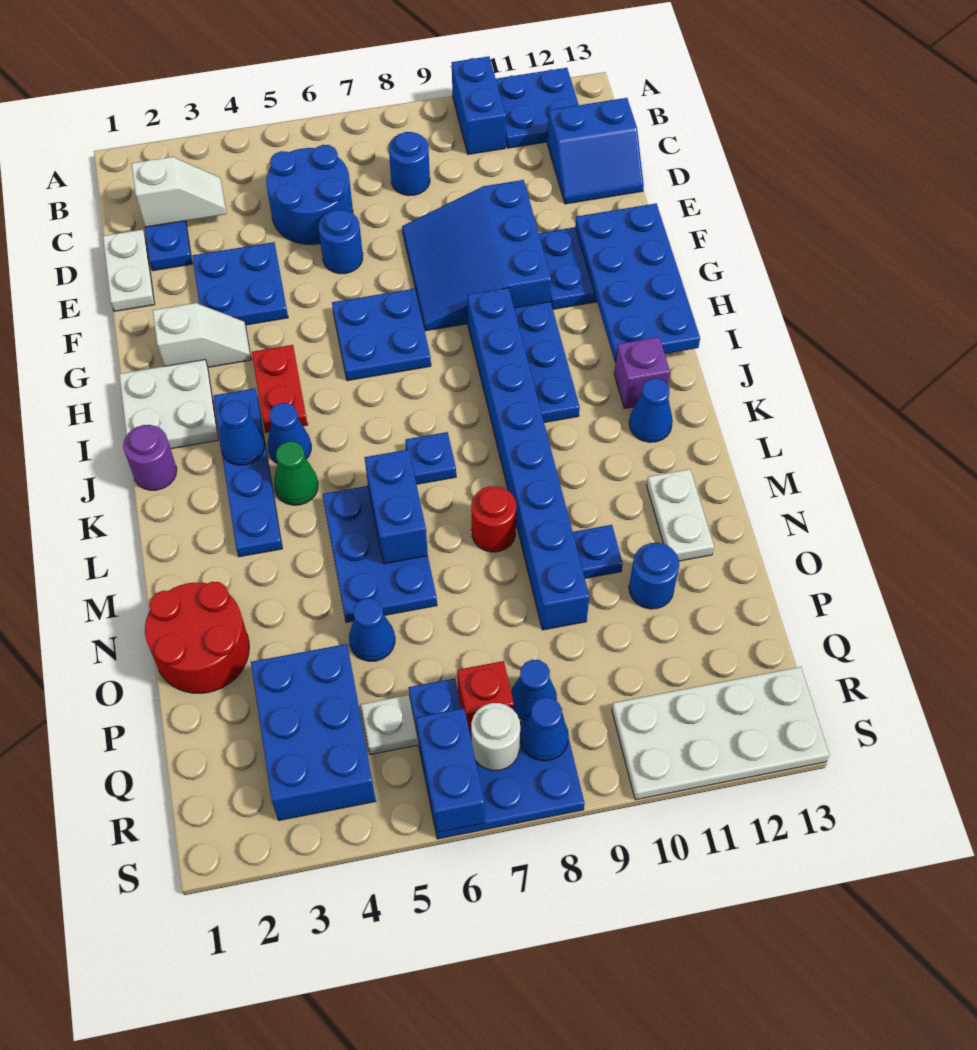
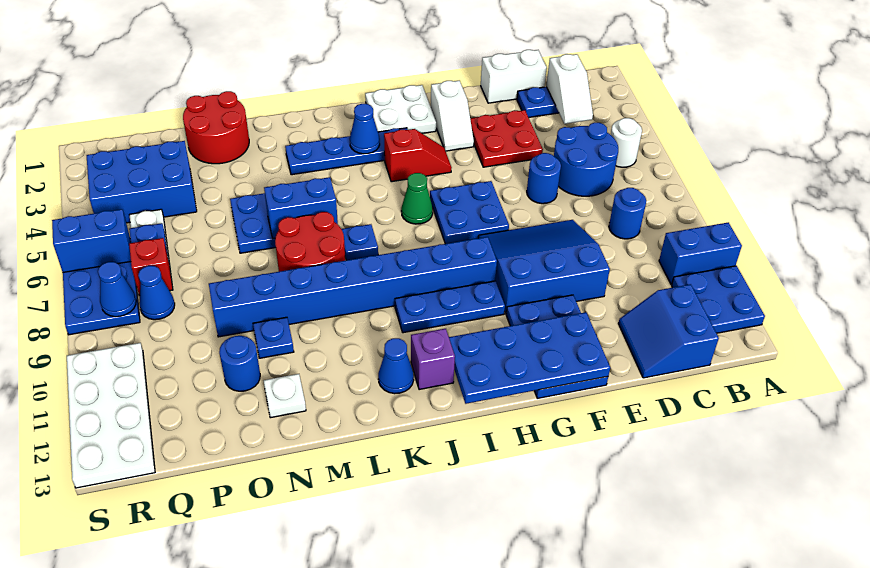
white 1x2 plate [103,230,155,311] -> white 1x2 brick [481,50,547,103]
blue 2x2 plate [192,242,288,325] -> red 2x2 plate [470,110,543,167]
red 1x2 plate [252,345,308,432] -> red 1x2 slope [384,129,452,182]
purple 1x1 round brick [123,425,177,490] -> none
blue 1x1 cone [268,403,311,463] -> none
green 1x1 cone [274,442,318,505] -> green 1x1 cone moved to [401,173,433,224]
red 1x1 round brick [471,486,516,552] -> red 2x2 round brick [275,212,345,272]
white 1x2 plate [647,469,714,561] -> white 1x1 plate [264,374,306,418]
blue 1x1 cone [349,598,395,661] -> none
white 1x1 round brick [471,703,520,771] -> white 1x1 round brick moved to [611,118,642,167]

